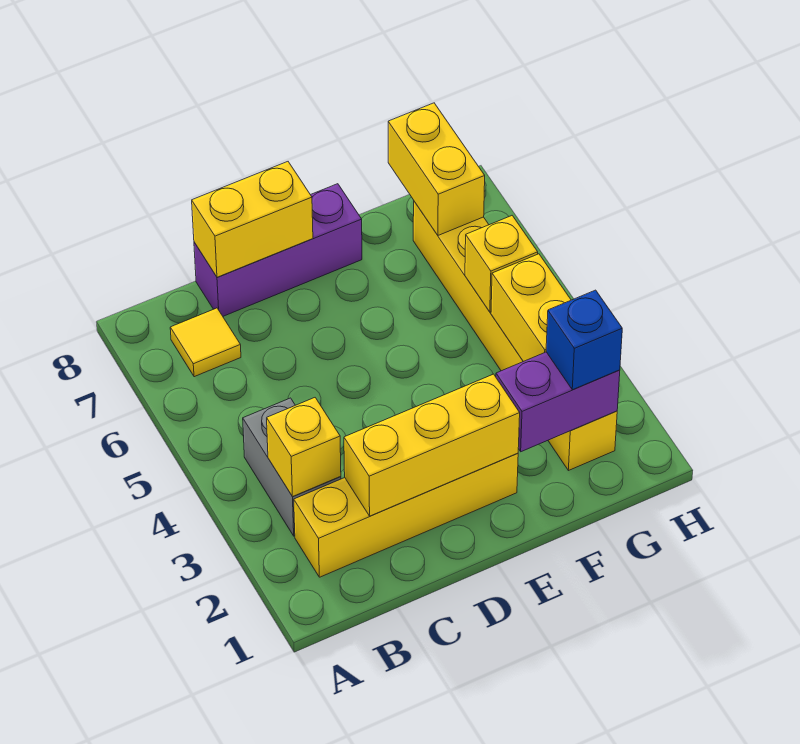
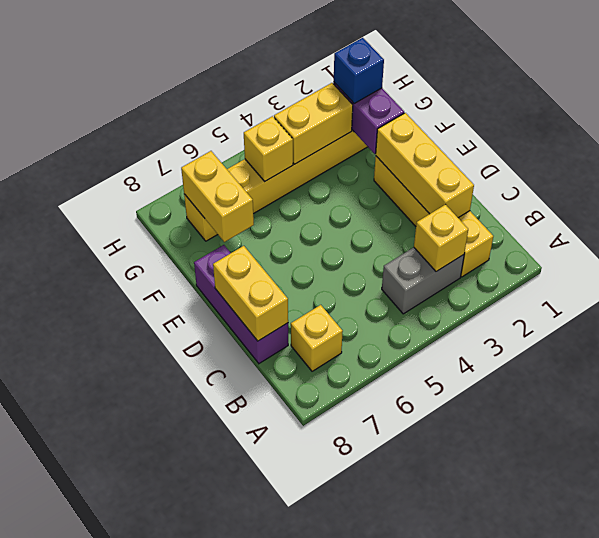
yellow 1x1 tile [170,308,241,377] -> yellow 1x1 brick [291,305,343,371]
yellow 1x2 brick [388,103,485,235] -> yellow 1x2 brick turned to [181,151,254,242]

